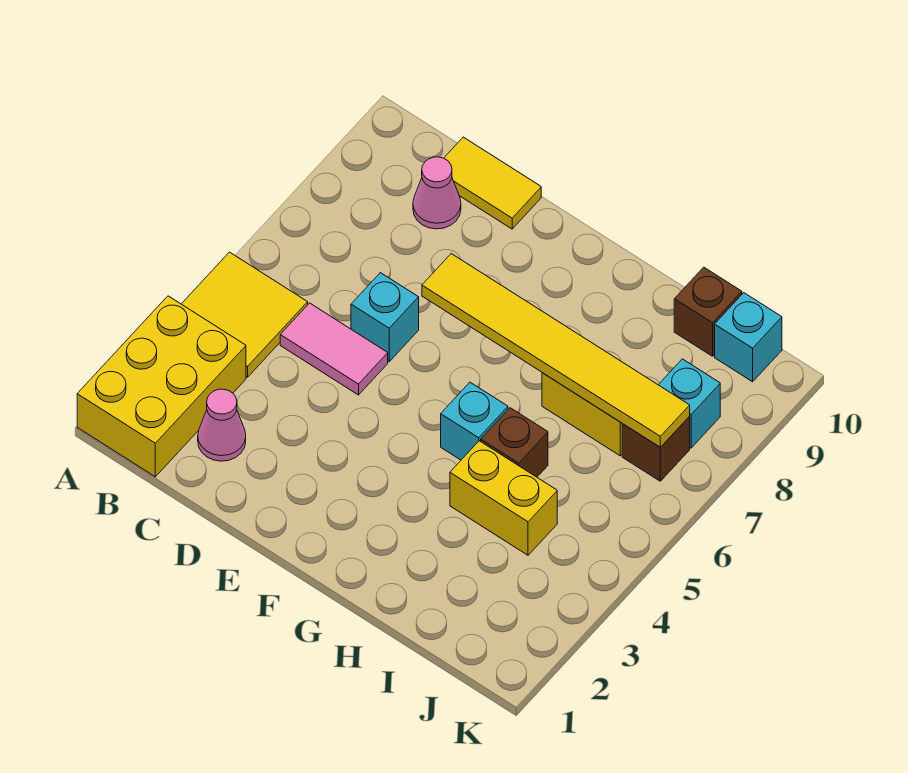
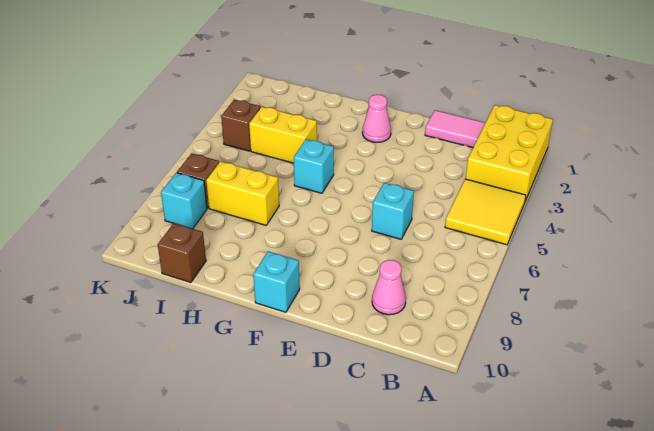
pink 1x1 cone [198,389,246,461] -> pink 1x1 cone moved to [362,94,391,142]
pink 1x2 tile [280,303,388,395] -> pink 1x2 tile moved to [425,110,485,148]
yellow 1x2 tile [444,137,541,229] -> none
yellow 1x6 tile [422,254,690,447] -> none
brown 1x1 brick [481,408,548,477] -> brown 1x1 brick moved to [221,100,261,151]
cyan 1x1 brick [715,293,782,382] -> cyan 1x1 brick moved to [253,251,300,312]

